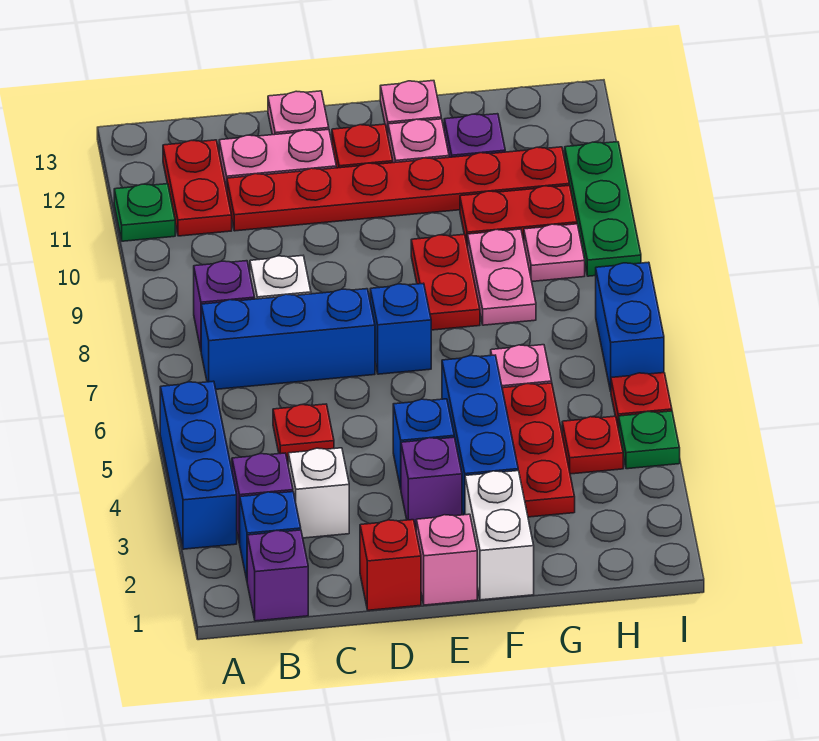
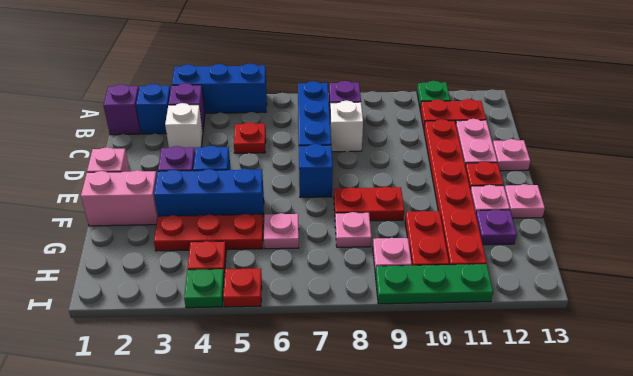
red 1x1 brick [360,520,421,610] -> none
white 1x2 brick [465,471,534,600] -> pink 1x2 brick [81,170,158,226]
pink 1x2 plate [468,229,536,325] -> pink 1x1 plate [335,212,371,247]
blue 1x2 brick [596,262,664,391] -> none

